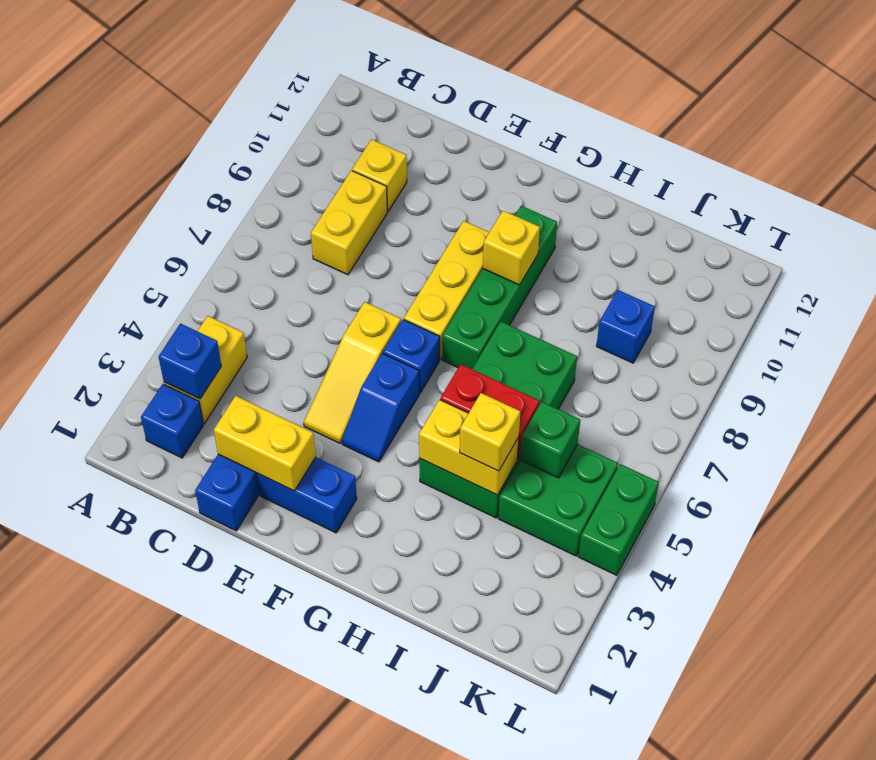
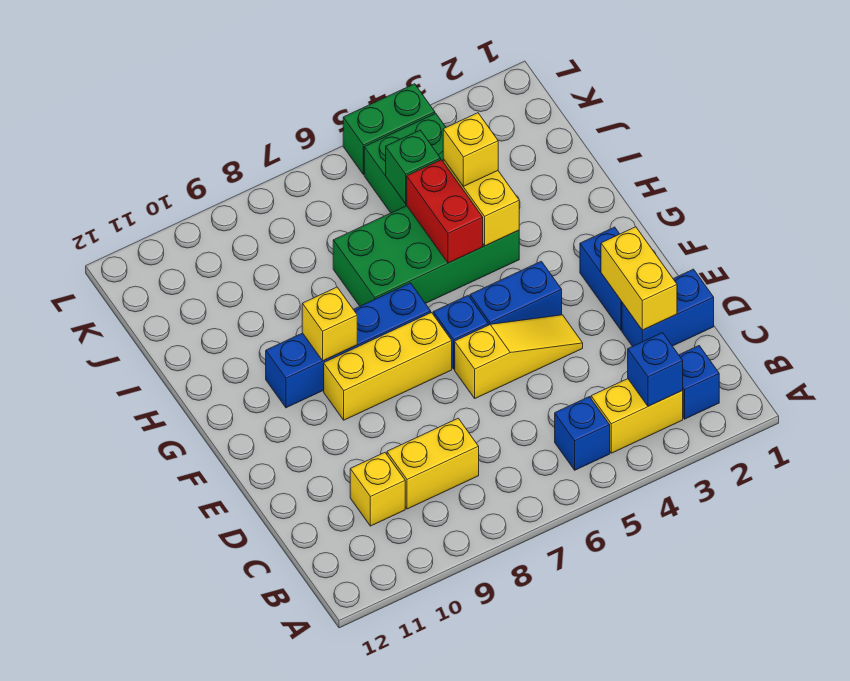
blue 1x2 slope [342,353,419,462] -> blue 1x2 brick [470,261,562,325]
green 1x4 brick [442,206,557,369] -> blue 1x4 brick [266,283,431,408]
blue 1x1 brick [597,290,655,363] -> blue 1x1 brick moved to [555,397,610,470]

